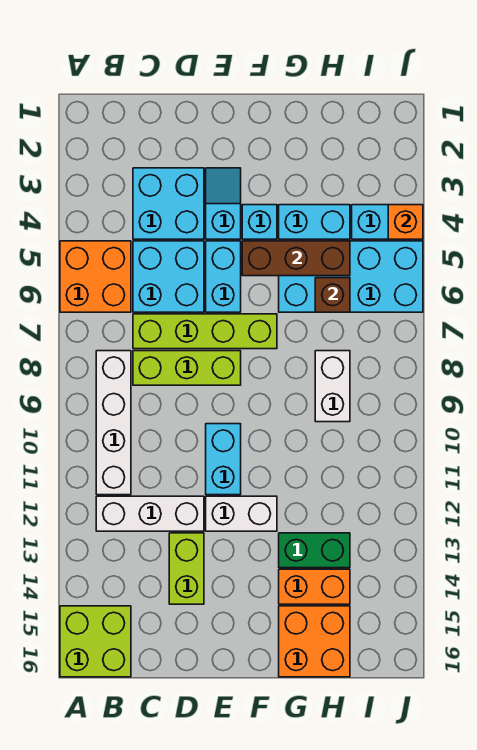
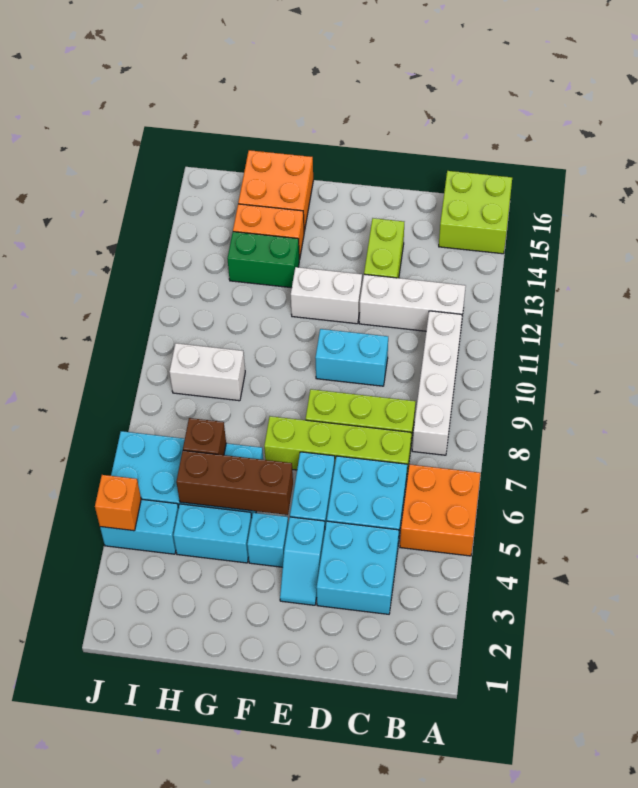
cyan 1x2 brick [206,424,241,495] -> cyan 1x2 brick turned to [315,329,388,386]
white 1x2 brick [315,351,350,422] -> white 1x2 brick turned to [169,343,245,401]

